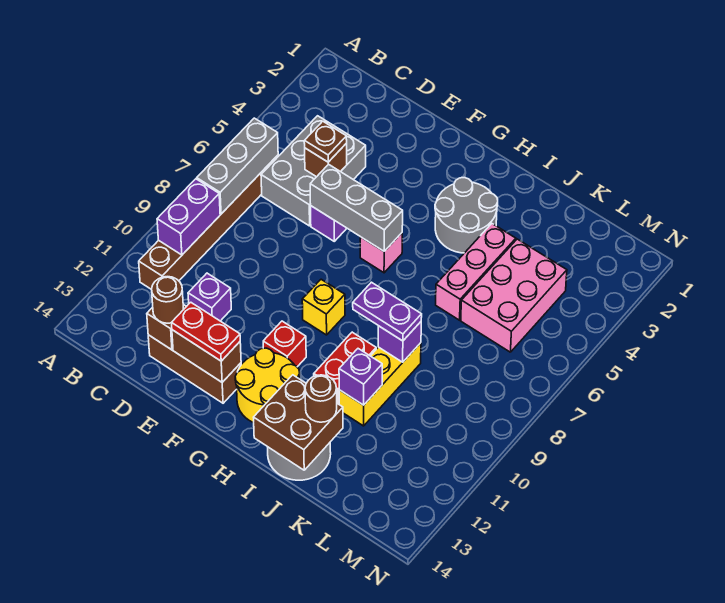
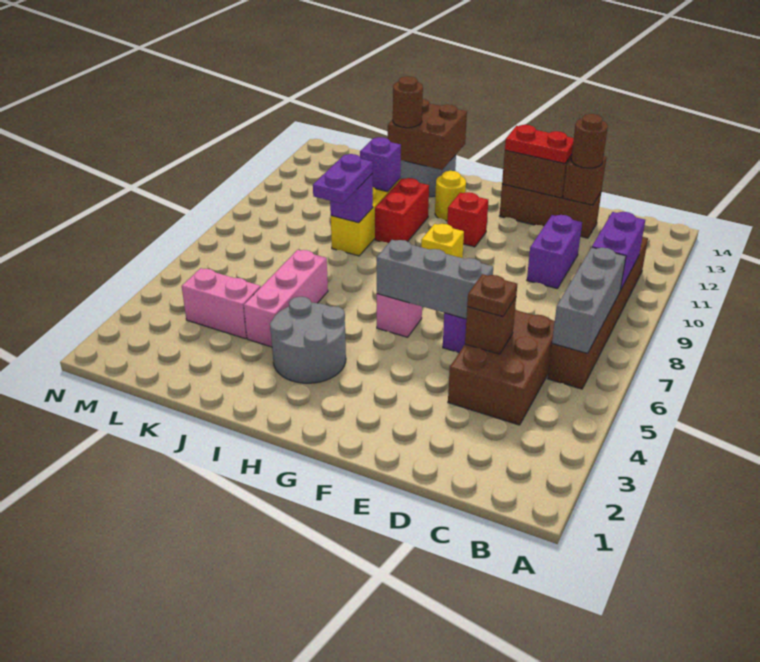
grey 2x3 brick [261,116,366,226] -> brown 2x3 brick [448,310,555,425]
purple 1x1 brick [188,273,231,321] -> purple 1x2 brick [527,215,582,289]
yellow 2x2 round brick [235,348,300,423] -> yellow 1x1 round brick [435,171,466,221]
purple 1x2 plate [353,282,422,341] -> purple 1x2 plate turned to [313,154,373,204]
pink 2x3 brick [461,239,567,352] -> pink 1x2 brick [182,268,261,339]

